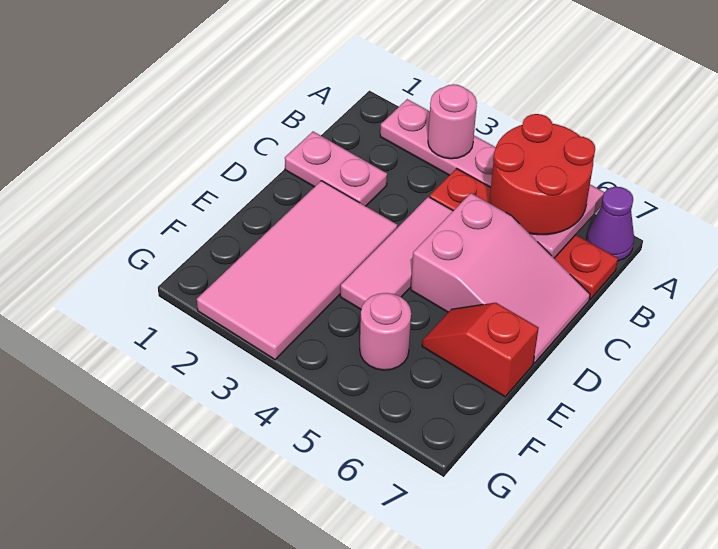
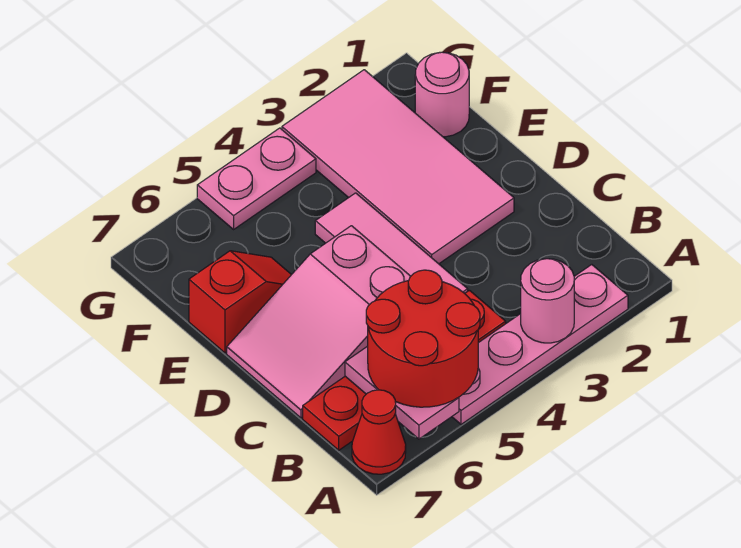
purple 1x1 cone [587,187,634,261] -> red 1x1 cone [352,390,406,474]
pink 1x2 plate [285,132,387,206] -> pink 1x2 plate moved to [197,128,316,229]
pink 1x1 round brick [360,293,411,370] -> pink 1x1 round brick moved to [415,52,469,137]

